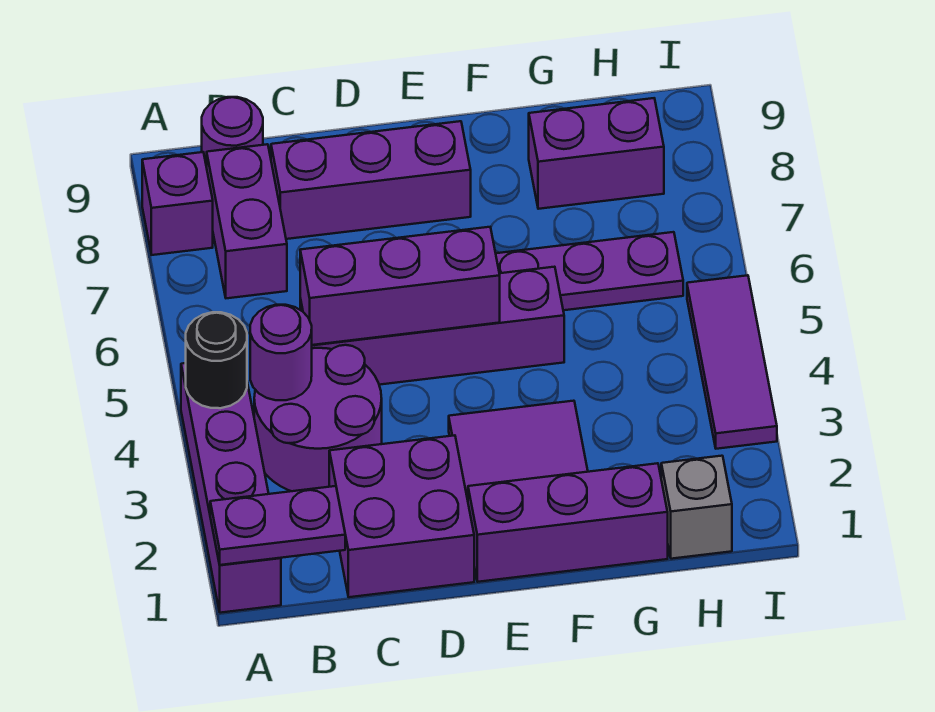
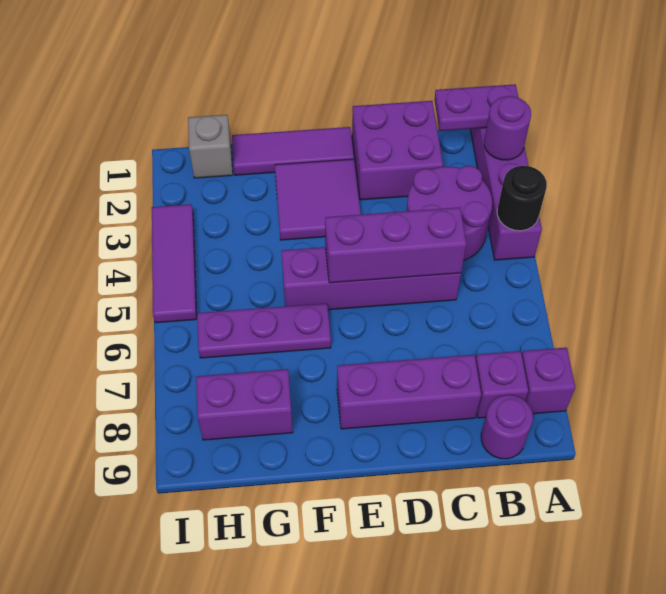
purple 1x1 round brick [250,305,312,400] -> purple 1x1 round brick moved to [484,96,531,160]
purple 1x2 brick [207,144,287,298] -> purple 1x1 brick [476,351,528,418]
purple 1x3 brick [468,463,668,582] -> purple 1x3 tile [232,127,354,175]

